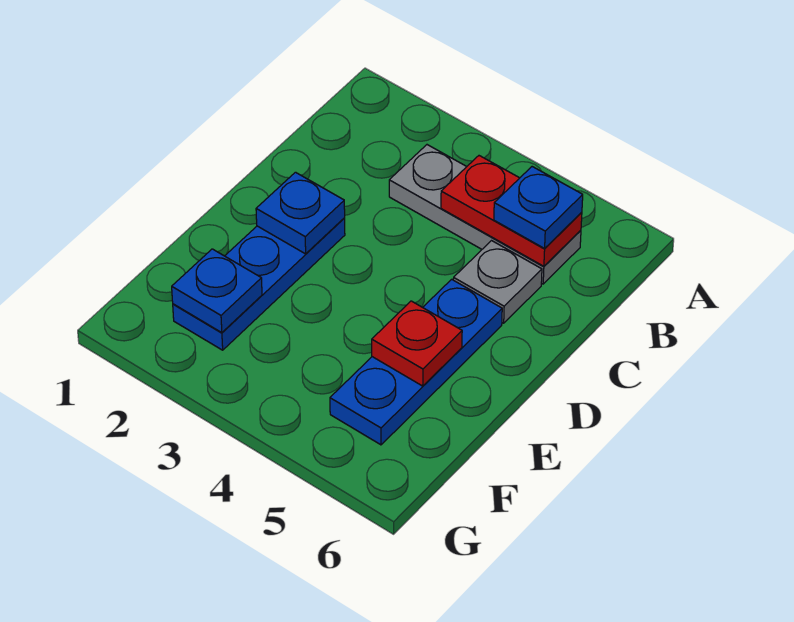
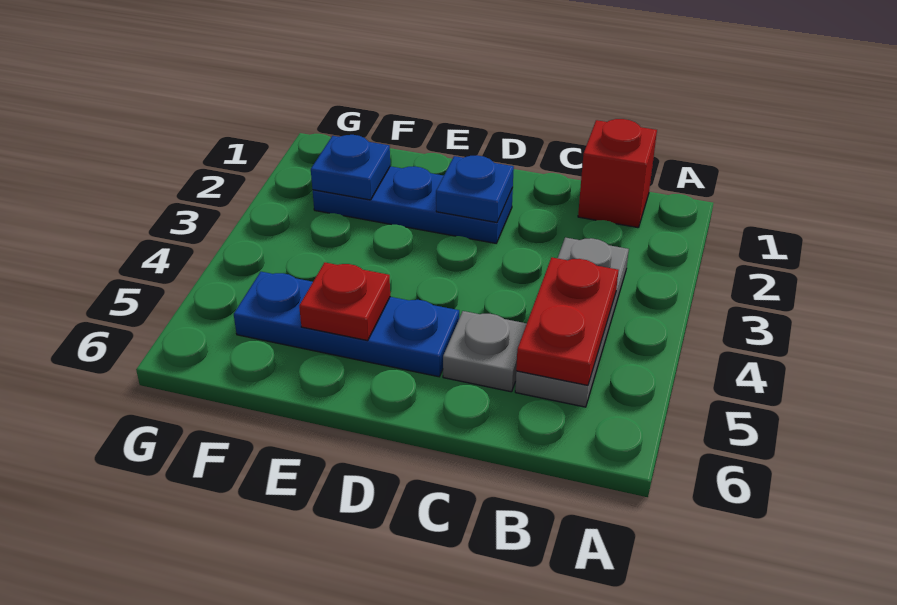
none -> red 1x1 brick [578,119,657,228]
blue 1x1 plate [494,167,583,248] -> none

